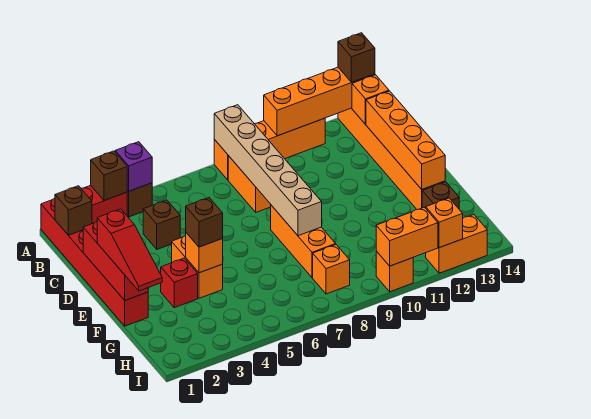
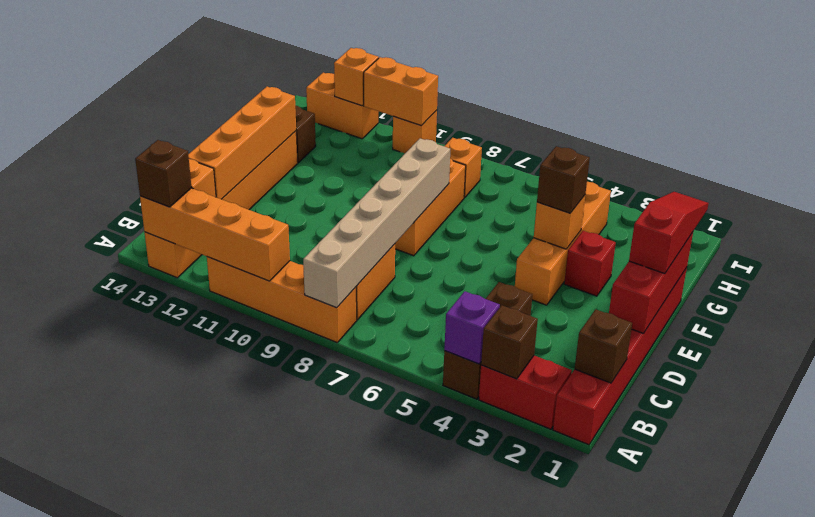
orange 1x2 brick [172,235,223,298] -> orange 1x4 brick [515,182,611,305]

